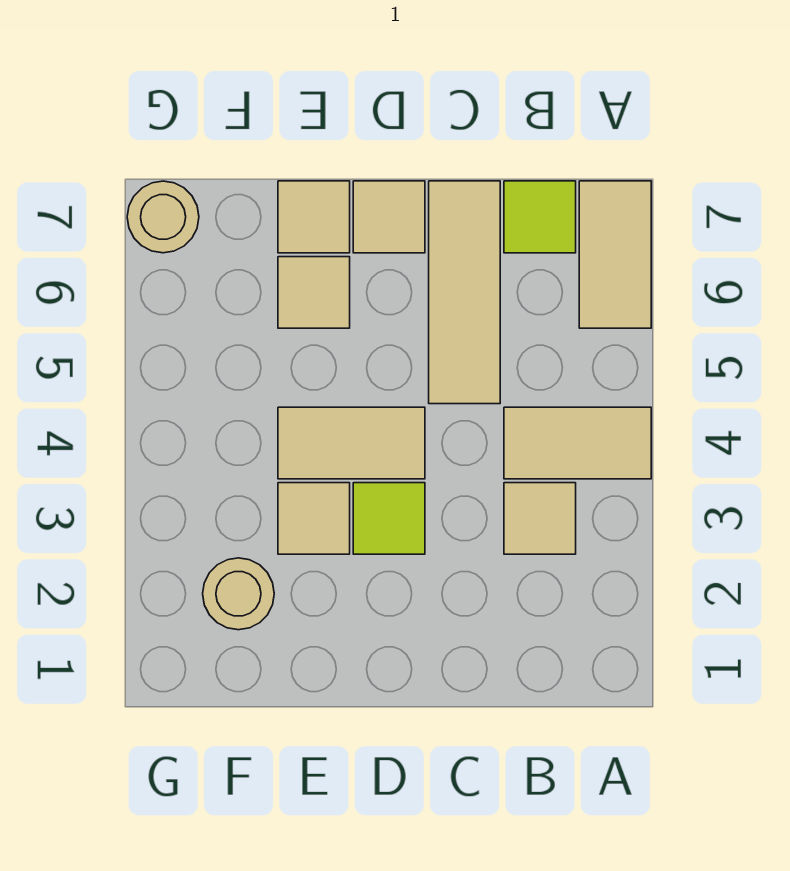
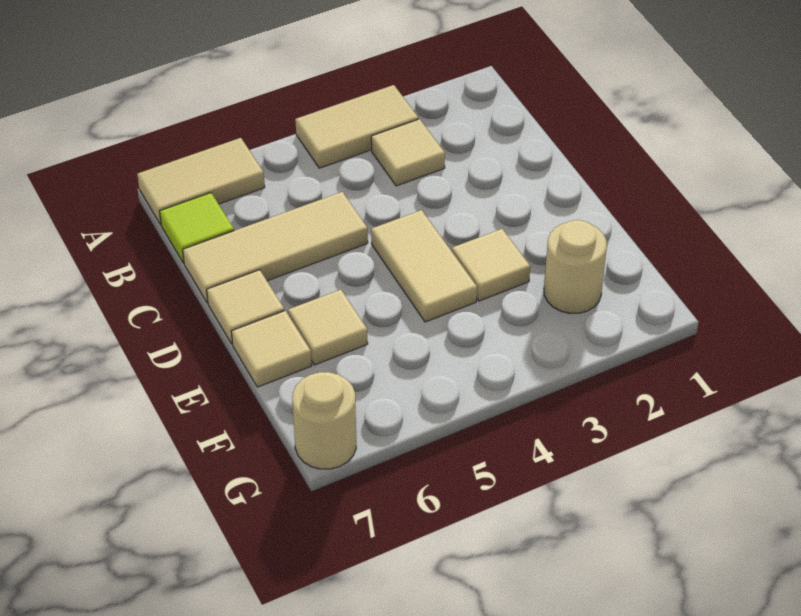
tan 1x2 tile [504,407,651,479] -> tan 1x2 tile turned to [295,85,418,168]
lime 1x1 tile [353,483,425,554] -> none

